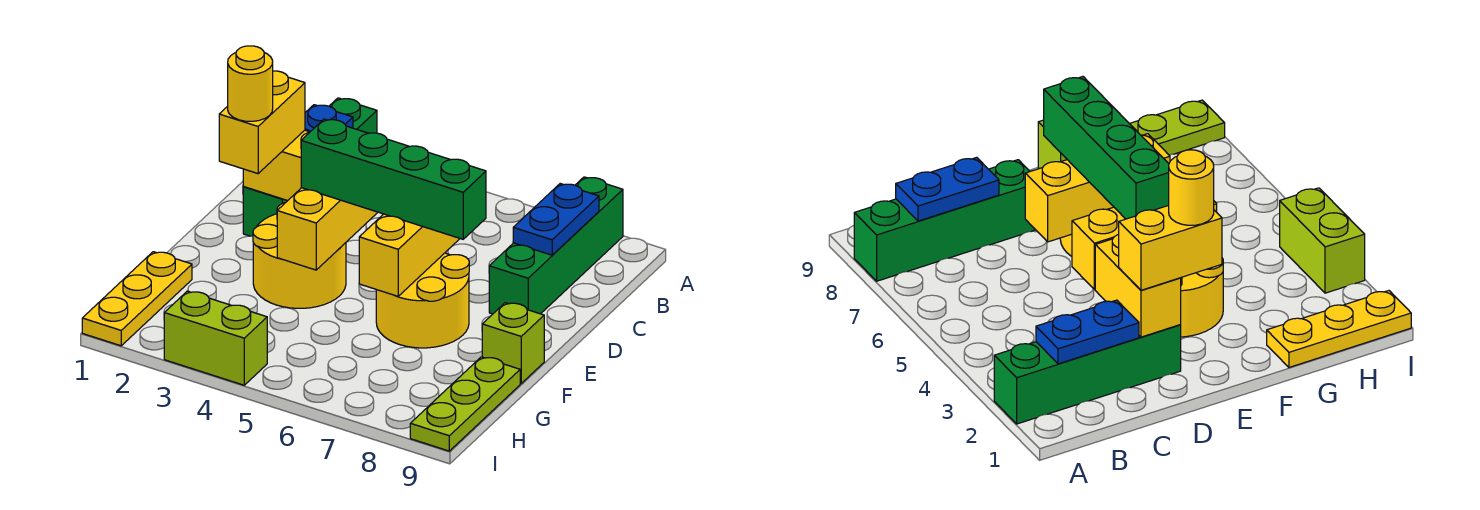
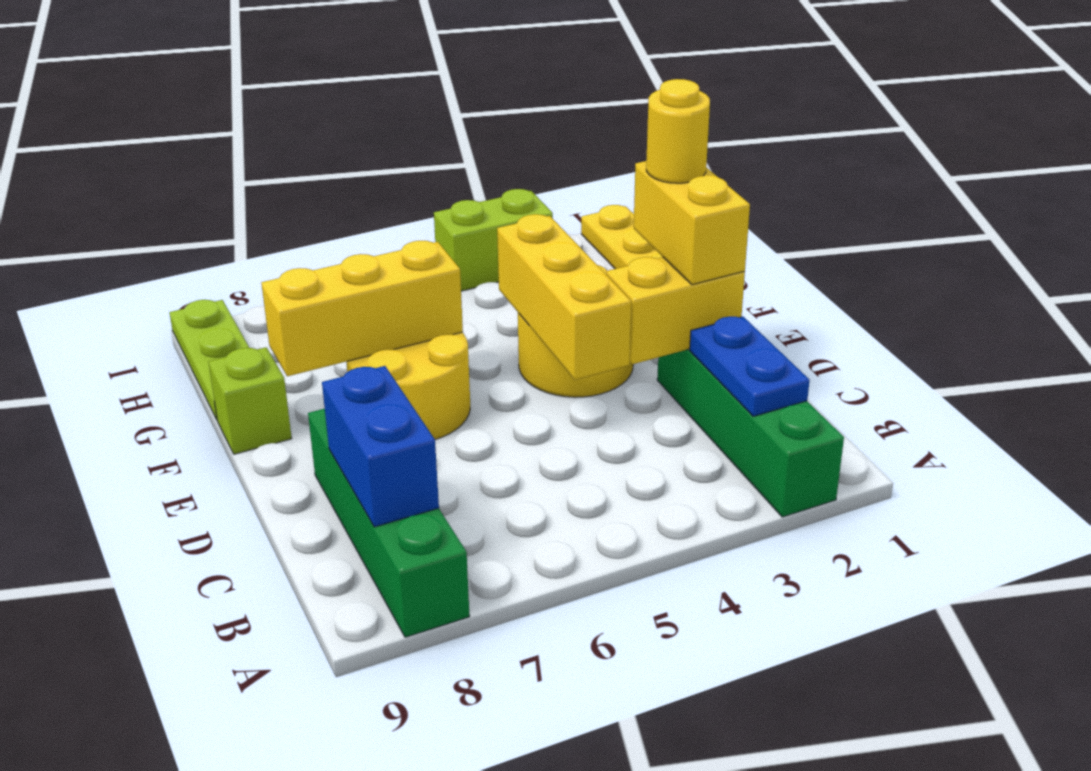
blue 1x2 plate [513,184,599,255] -> blue 1x2 brick [322,366,439,527]
yellow 1x3 brick [359,214,460,296] -> yellow 1x3 brick turned to [261,241,463,376]
green 1x4 brick [301,119,486,239] -> none

